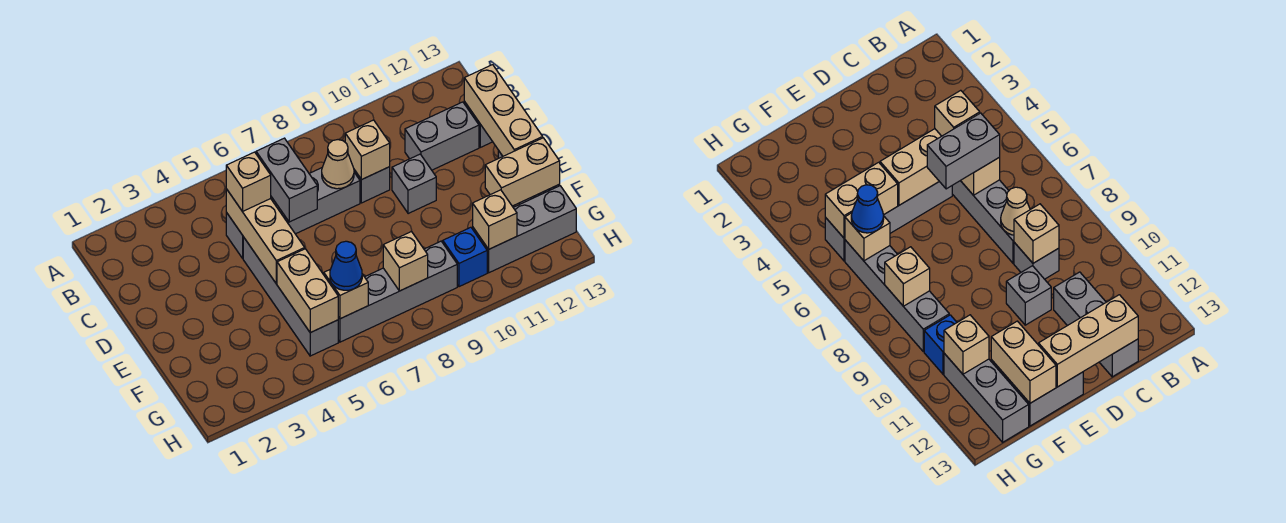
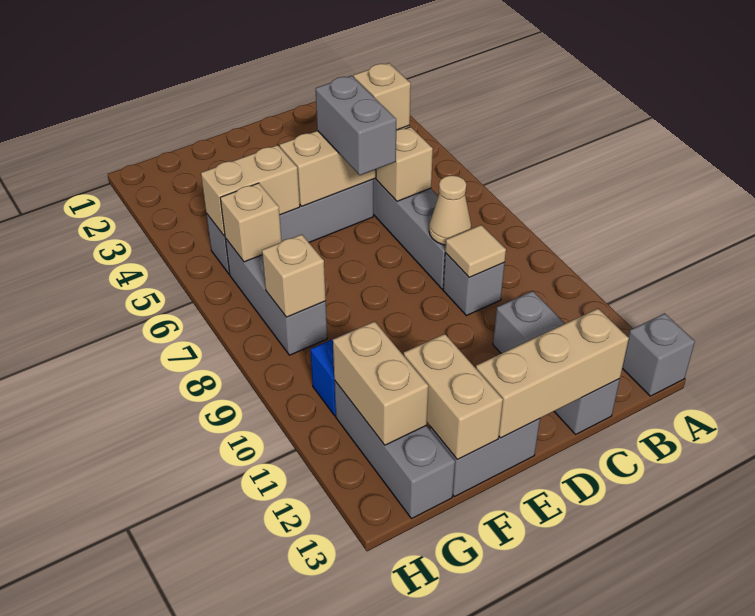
grey 1x2 brick [256,138,317,222] -> grey 1x2 brick turned to [316,76,396,175]
tan 1x1 brick [345,120,390,180] -> tan 1x1 tile [445,225,506,277]
grey 1x1 brick [392,154,436,214] -> grey 1x1 brick moved to [622,313,695,396]
grey 1x4 brick [338,241,457,342] -> grey 1x3 brick [225,238,327,355]
blue 1x1 cone [330,241,362,290] -> none
tan 1x1 brick [473,190,517,249] -> tan 1x2 brick [333,321,428,445]

